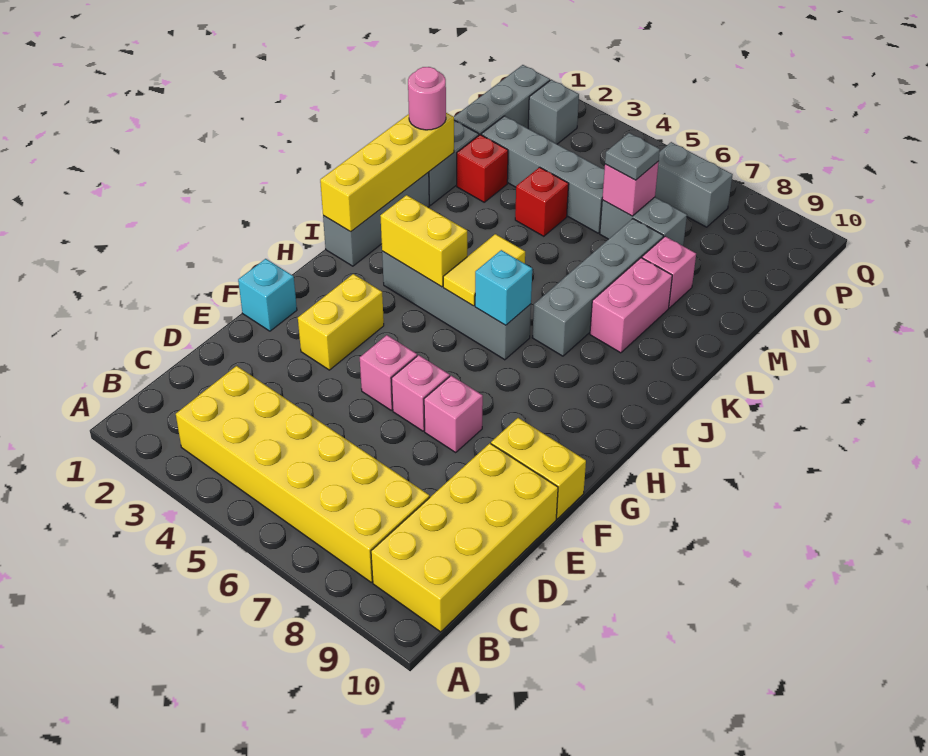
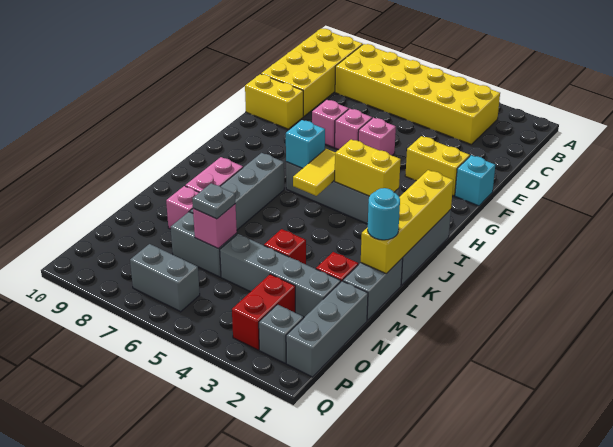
yellow 1x2 brick [298,274,384,370] -> yellow 1x2 brick turned to [405,136,470,196]
pink 1x1 round brick [408,67,446,130] -> cyan 1x1 round brick [368,188,400,240]
none -> red 1x2 brick [232,274,295,350]

